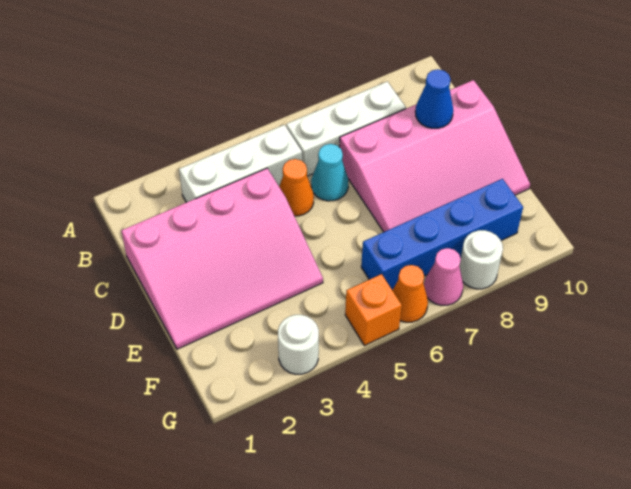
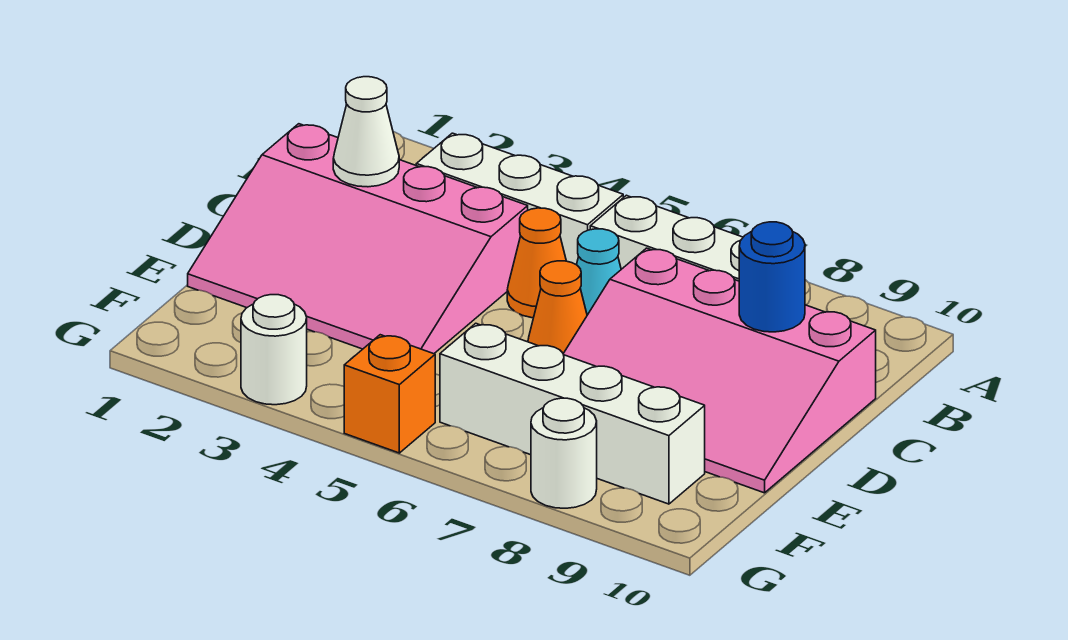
none -> white 1x1 cone [333,77,399,187]
blue 1x1 cone [415,69,453,128] -> blue 1x1 round brick [739,222,805,332]
blue 1x4 brick [361,179,523,290] -> white 1x4 brick [440,323,705,504]
orange 1x1 cone [392,265,428,322] -> orange 1x1 cone moved to [528,261,587,353]
pink 1x1 cone [424,248,463,305] -> none

